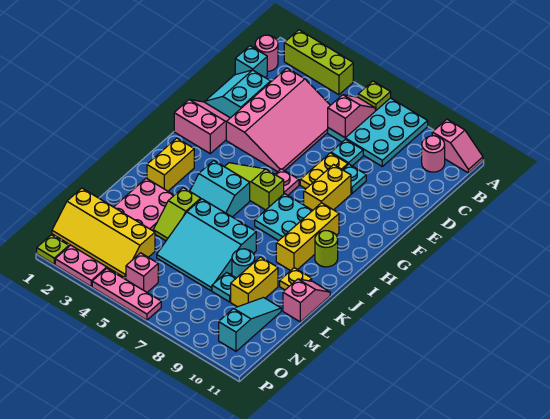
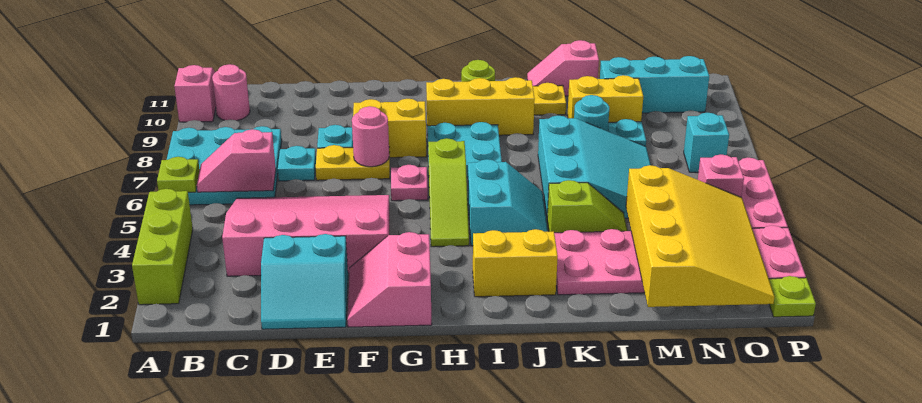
pink 1x1 round brick [255,35,278,71] -> pink 1x1 round brick moved to [352,106,389,167]
cyan 1x1 brick [235,46,267,77] -> cyan 1x1 brick moved to [684,113,729,172]
cyan 1x3 slope [219,298,281,351] -> cyan 1x3 brick [600,56,709,113]
yellow 2x4 slope [52,188,155,278] -> yellow 3x4 slope [626,165,775,307]

